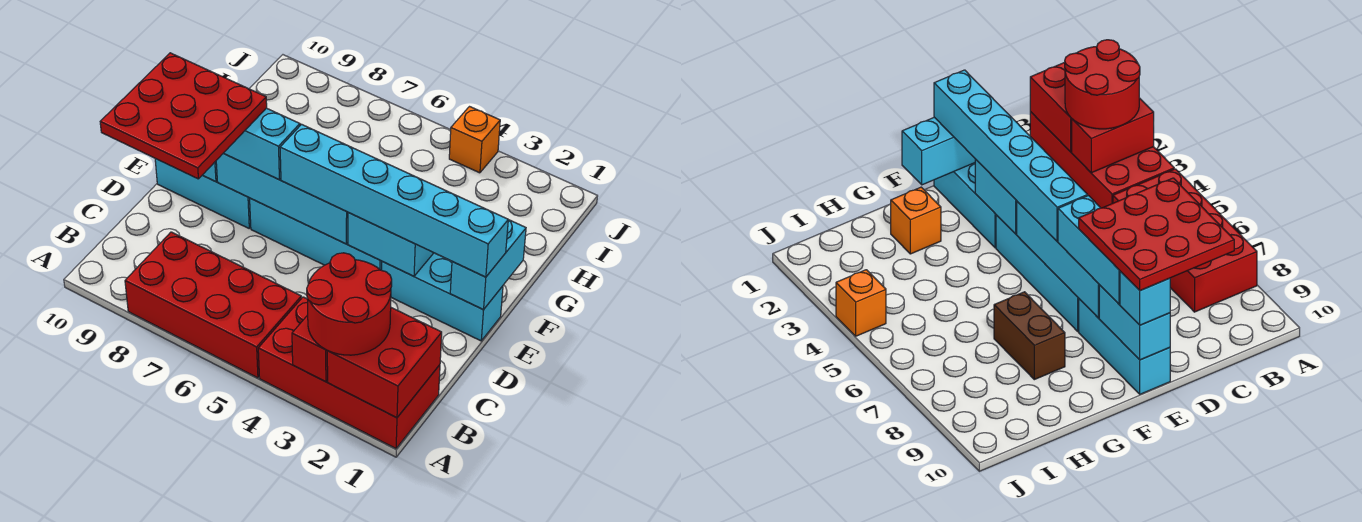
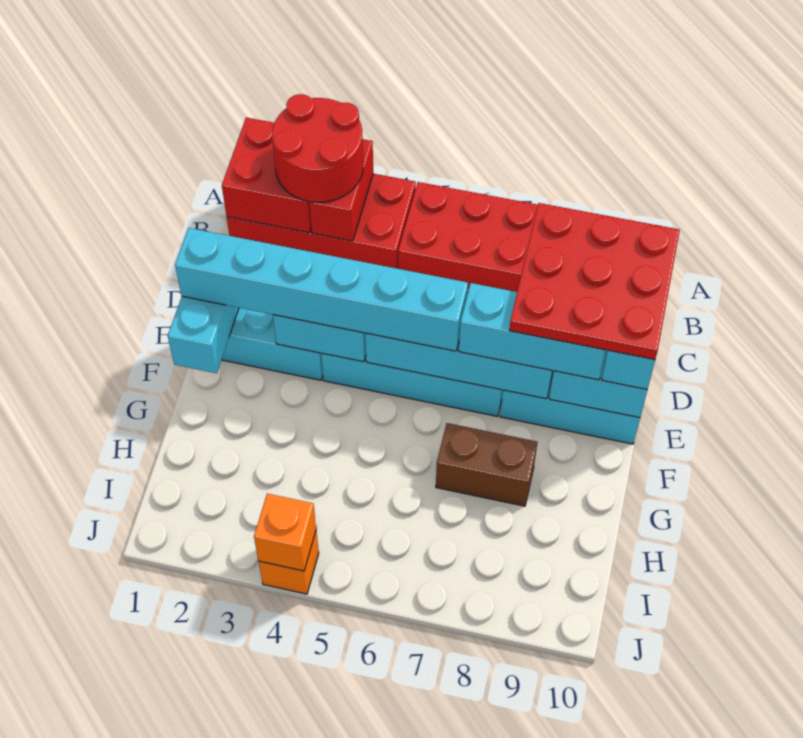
orange 1x1 brick [891,187,941,254] -> orange 1x1 brick moved to [254,494,316,571]

